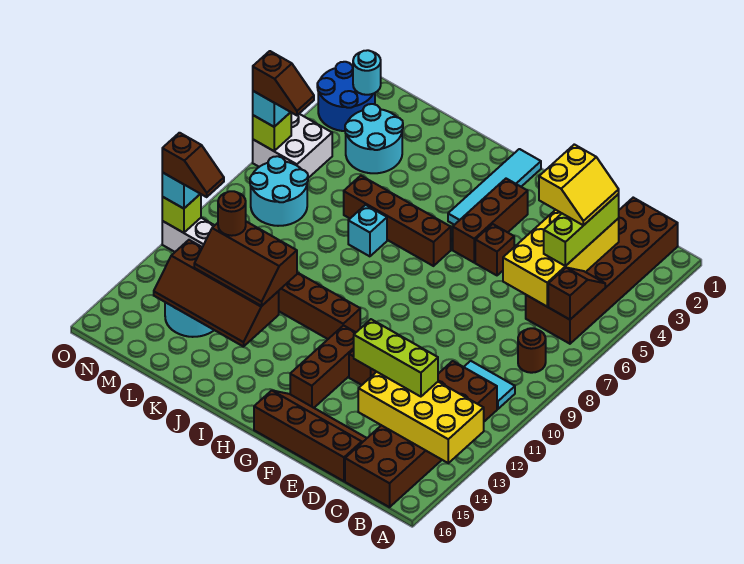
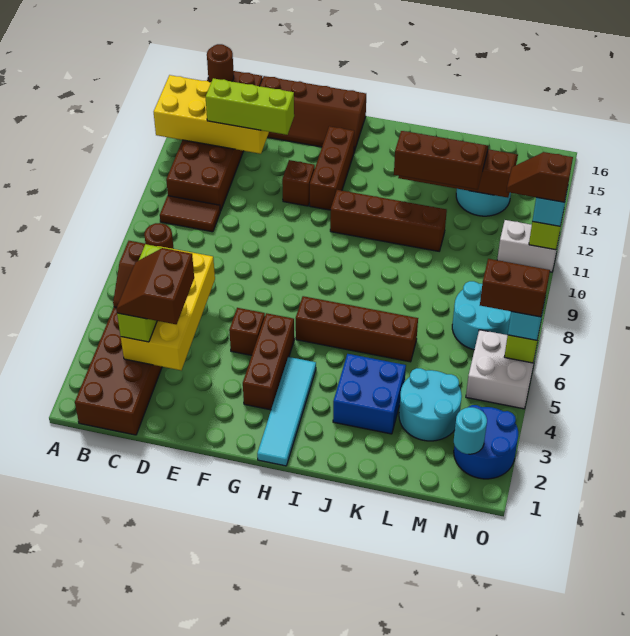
cyan 1x2 tile [464,361,515,409] -> brown 1x2 tile [160,196,220,232]
yellow 2x2 slope [539,144,619,226] -> brown 2x2 slope [116,248,194,324]
none -> blue 2x2 brick [333,354,406,434]
cyan 1x1 brick [348,205,387,256] -> none
brown 1x1 round brick [218,191,246,236] -> brown 1x1 round brick moved to [207,44,234,82]
brown 1x2 slope [253,51,314,115] -> brown 1x2 brick [480,259,550,317]

